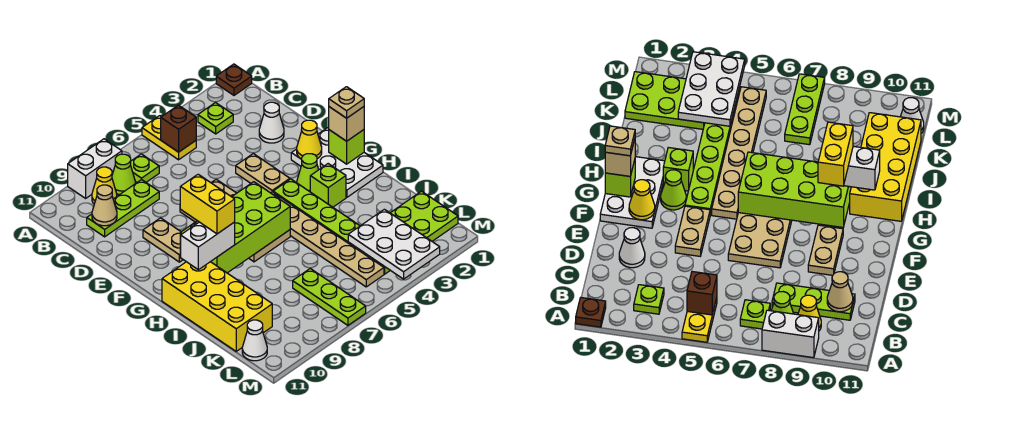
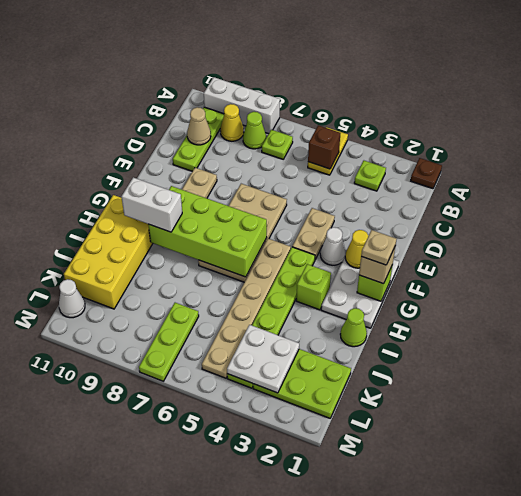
white 1x2 brick [68,139,122,198] -> white 1x3 brick [204,77,280,134]
lime 1x3 plate [87,180,159,237] -> lime 1x3 plate turned to [173,107,224,171]
white 1x1 cone [259,102,284,143] -> white 1x1 cone moved to [320,227,345,265]
lime 1x1 cone [297,154,319,192] -> lime 1x1 cone moved to [340,308,367,347]
yellow 1x2 brick [180,174,235,234] -> none
white 2x3 plate [348,209,440,279] -> white 2x2 plate [227,325,299,393]

